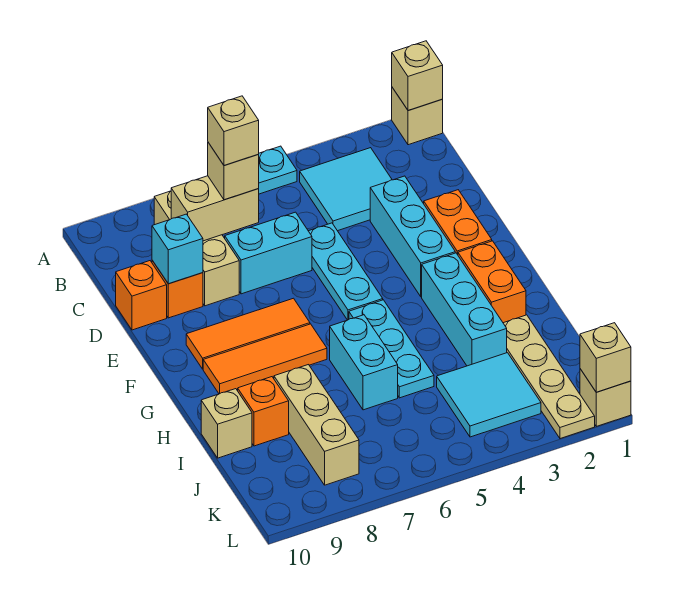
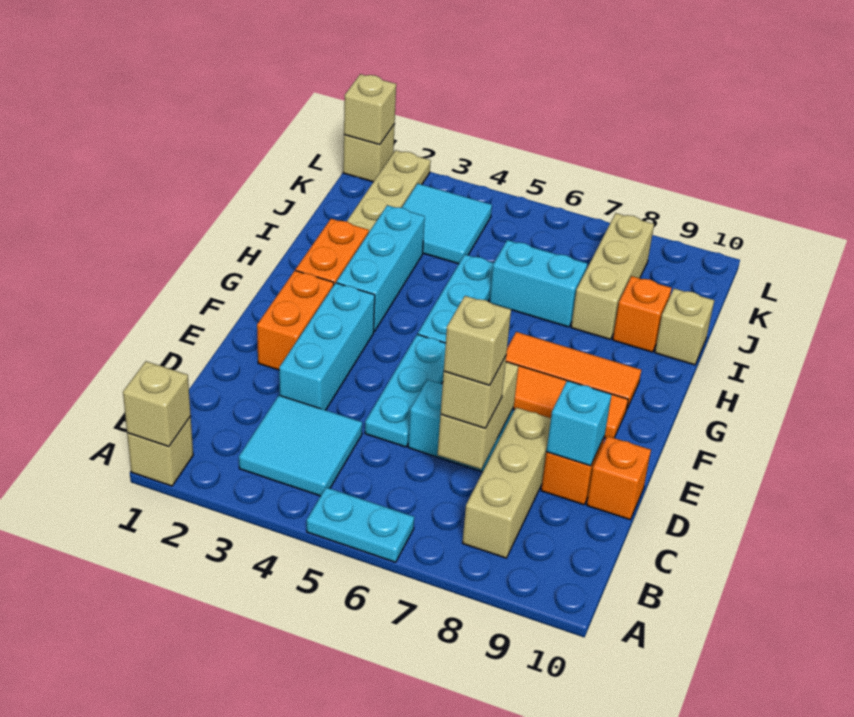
tan 1x2 brick [171,176,259,241] -> tan 1x2 brick turned to [438,362,518,469]
cyan 1x2 brick [330,315,398,410] -> cyan 1x2 brick turned to [489,240,587,327]

